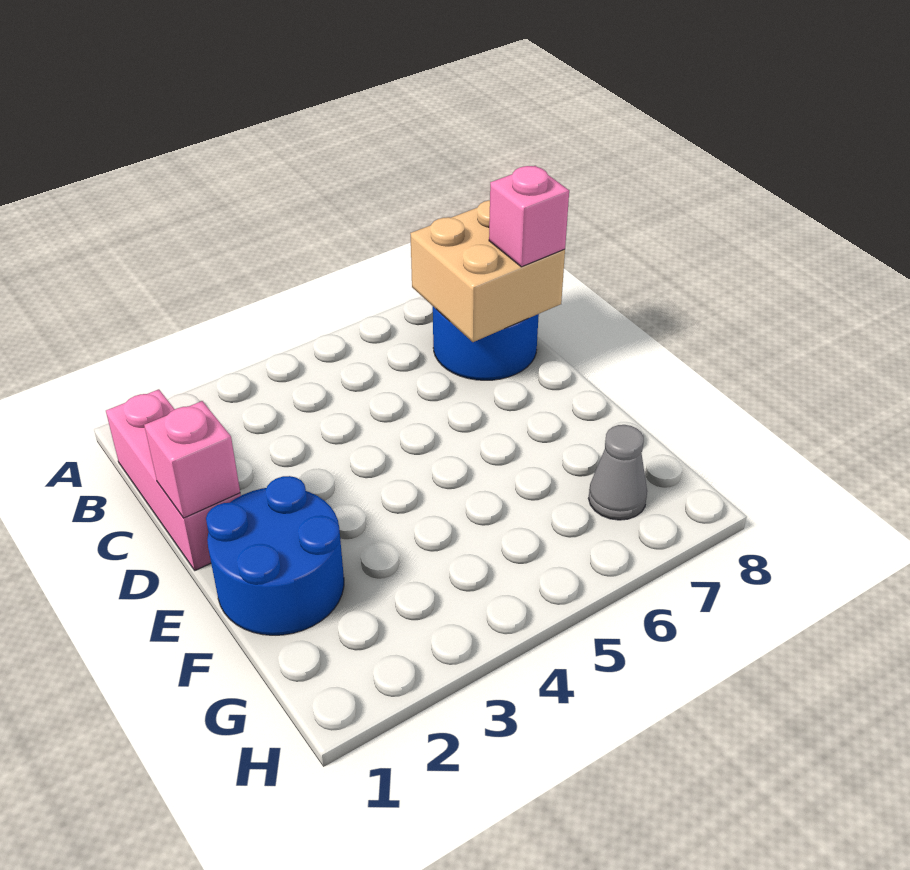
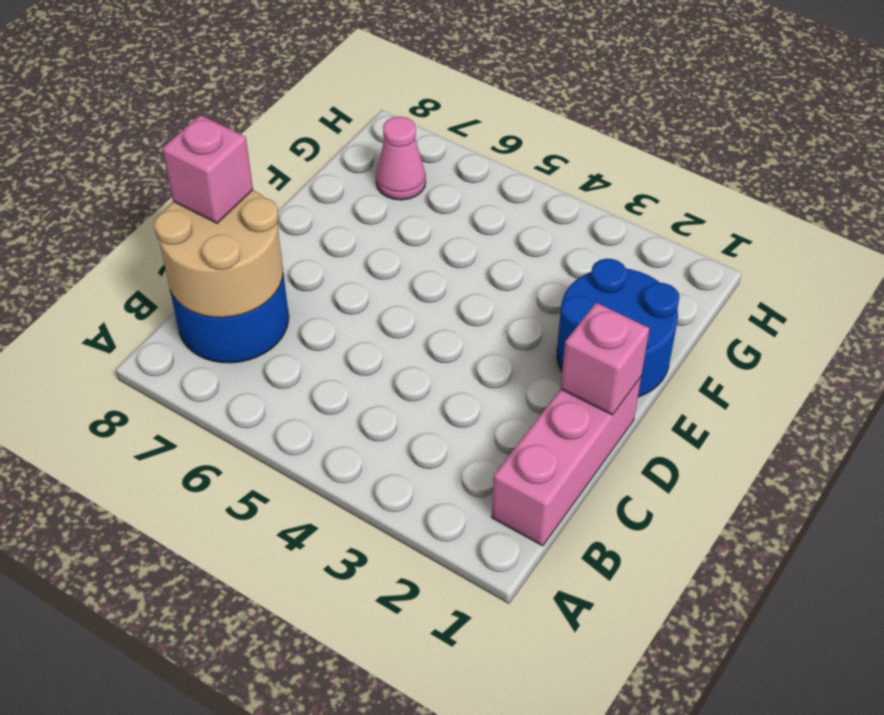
tan 2x2 brick [410,200,565,342] -> tan 2x2 round brick [154,190,283,318]
grey 1x1 cone [588,425,647,520] -> pink 1x1 cone [376,117,426,200]

